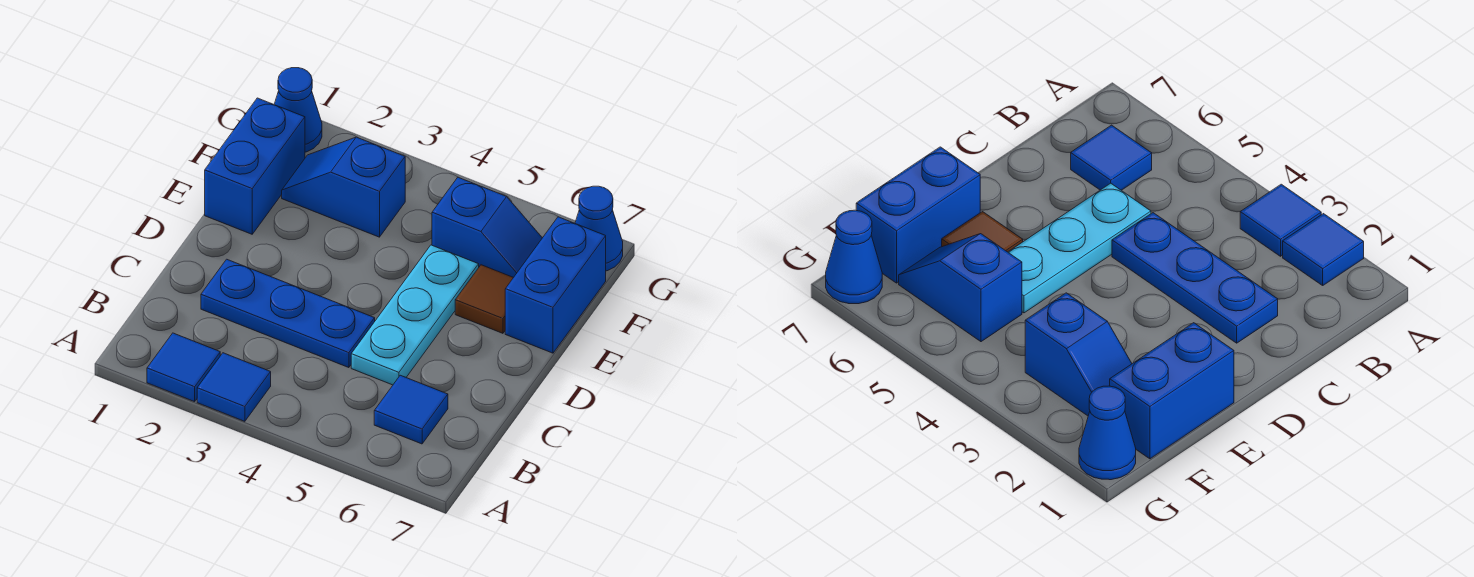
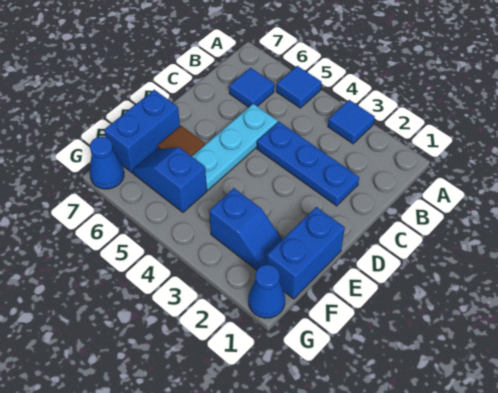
blue 1x1 tile [147,333,220,402] -> blue 1x1 tile moved to [276,66,322,108]

